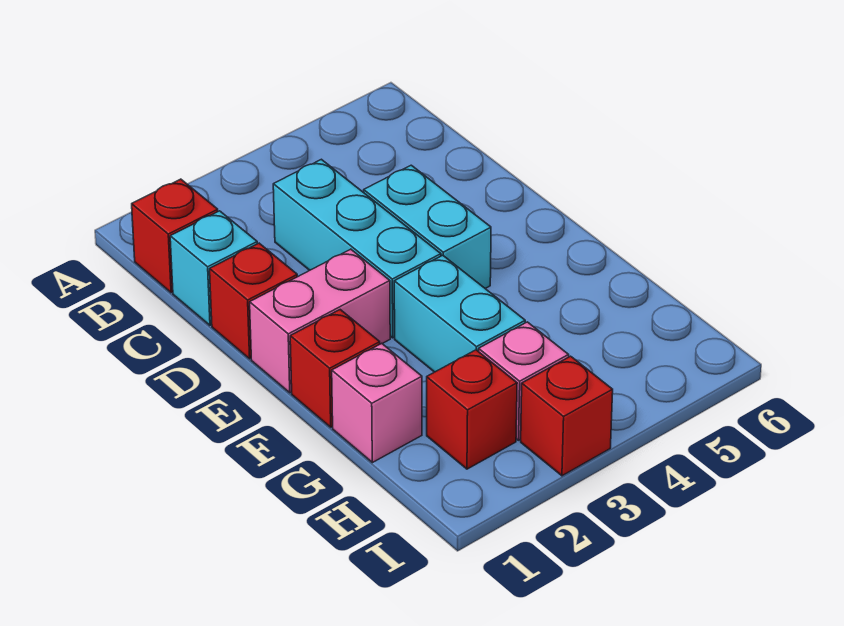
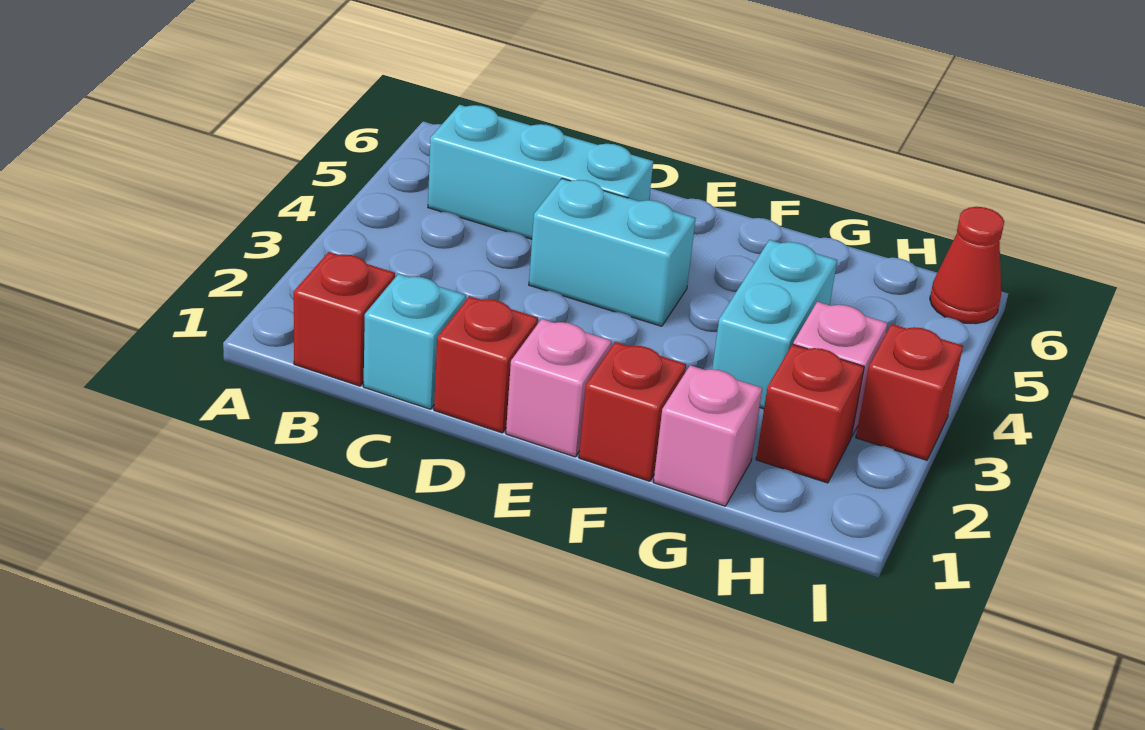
cyan 1x3 brick [273,159,441,338] -> cyan 1x3 brick moved to [428,105,653,239]
pink 1x2 brick [250,249,390,393] -> pink 1x1 brick [506,319,612,457]
cyan 1x2 brick [394,255,525,372] -> cyan 1x2 brick turned to [712,240,837,409]
none -> red 1x1 cone [930,207,1004,324]

